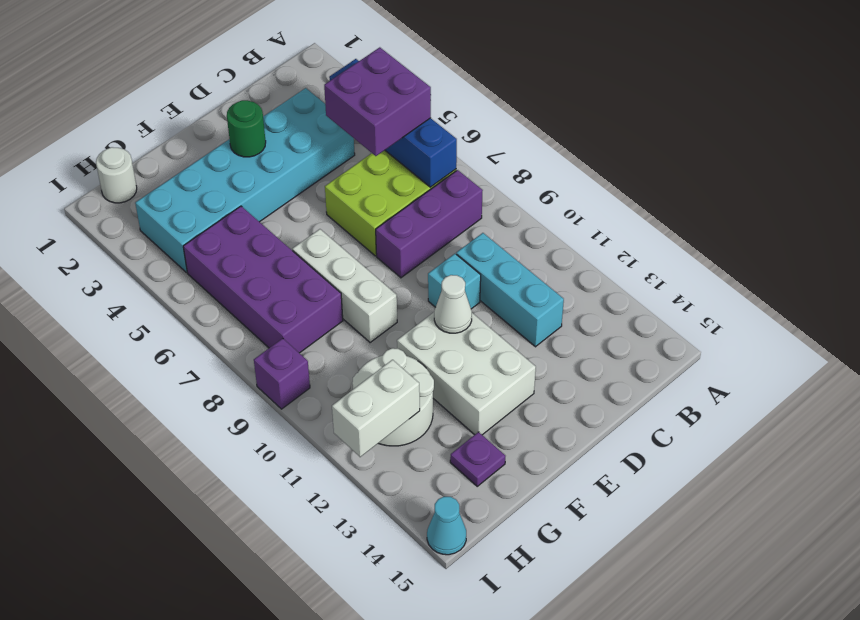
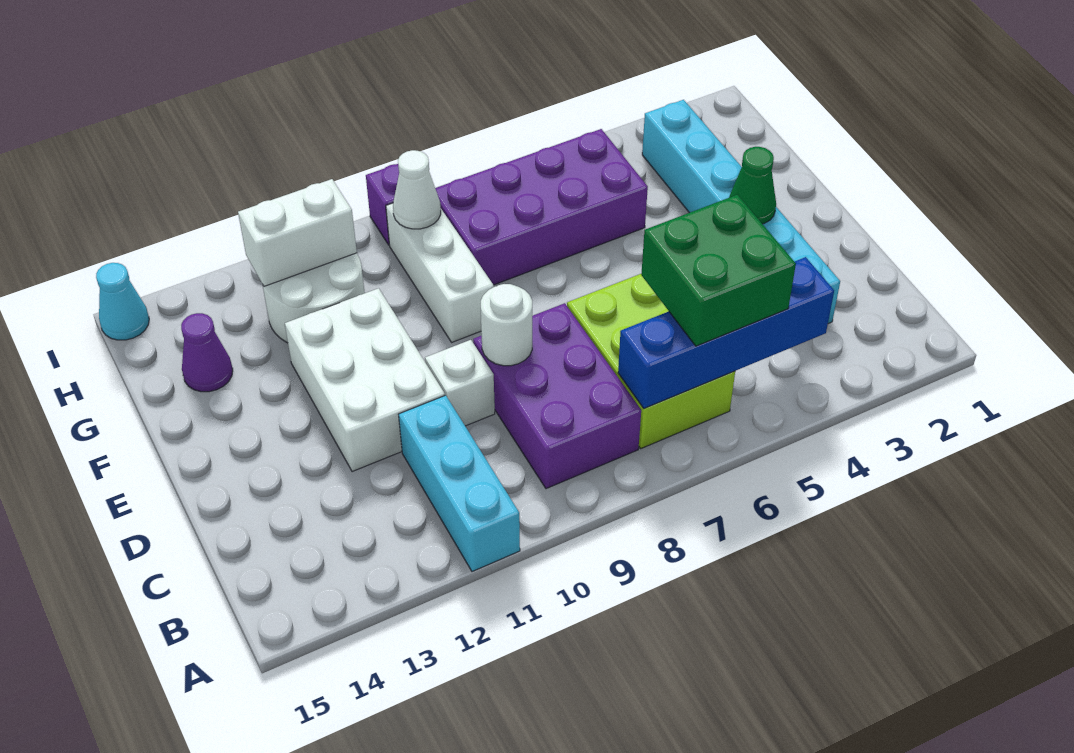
purple 2x2 brick [324,47,431,156] -> green 2x2 brick [641,195,796,346]
purple 1x3 brick [376,170,483,278] -> purple 2x3 brick [473,303,641,489]
cyan 2x6 brick [135,88,355,273] -> cyan 1x6 brick [642,100,840,324]
cyan 1x3 brick [456,233,564,347] -> cyan 1x3 brick turned to [399,395,520,572]
cyan 1x1 brick [428,254,481,309] -> white 1x1 brick [425,340,495,426]
green 1x1 round brick [227,100,266,157] -> green 1x1 cone [729,147,776,224]
white 2x3 brick [397,312,536,435] -> white 2x3 brick turned to [285,288,445,472]
white 1x1 cone [434,275,472,333] -> white 1x1 cone moved to [393,150,441,229]
white 1x3 brick [292,229,397,343] -> white 1x3 brick turned to [386,203,494,342]
purple 1x1 plate [450,432,505,486] -> purple 1x1 cone [181,313,233,392]
white 1x1 round brick [96,147,137,203] -> white 1x1 round brick moved to [481,284,532,366]
white 1x2 brick [332,360,420,457] -> white 1x2 brick turned to [238,179,357,286]

